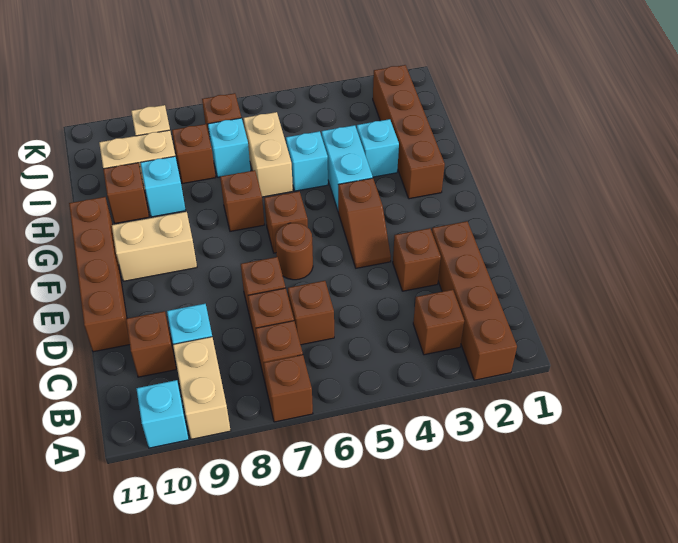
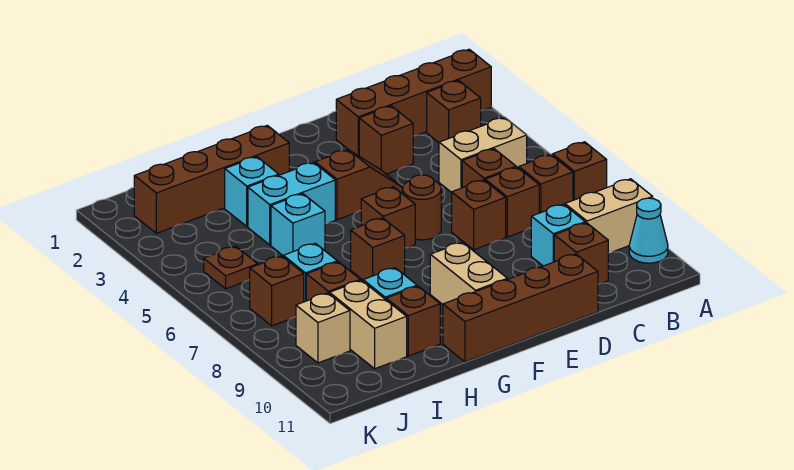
cyan 1x1 brick [136,380,189,448] -> cyan 1x1 cone [629,198,668,263]
tan 1x2 brick [243,112,293,197] -> tan 1x2 brick moved to [439,118,527,193]
none -> brown 1x1 plate [204,246,258,289]

